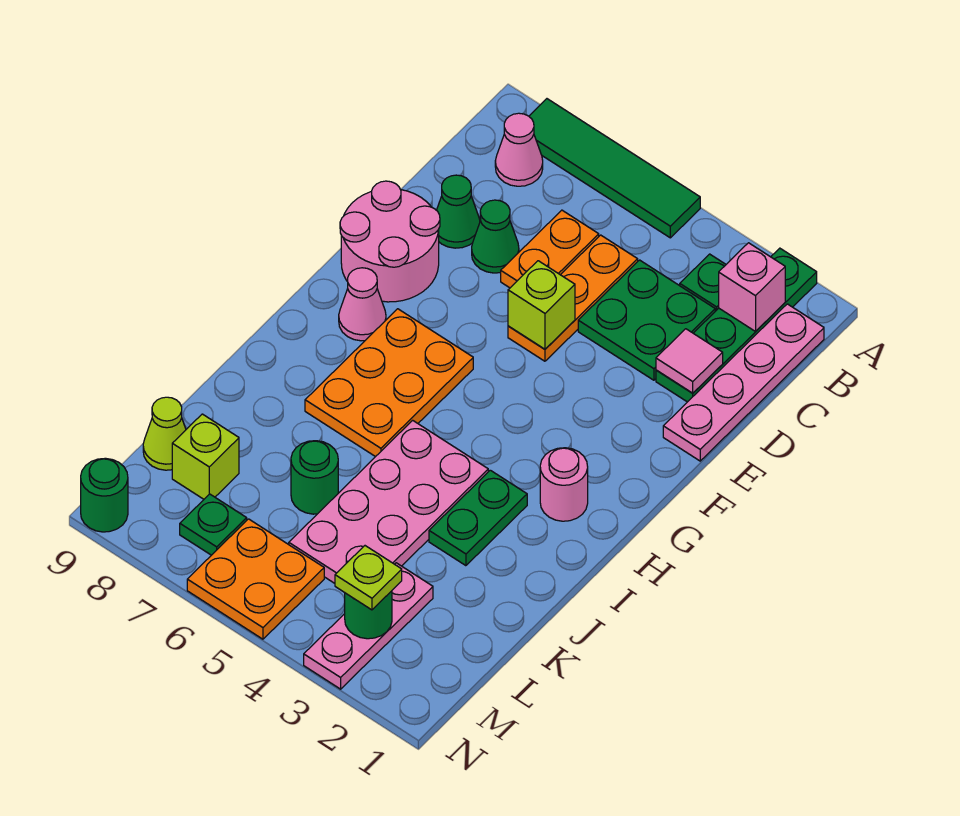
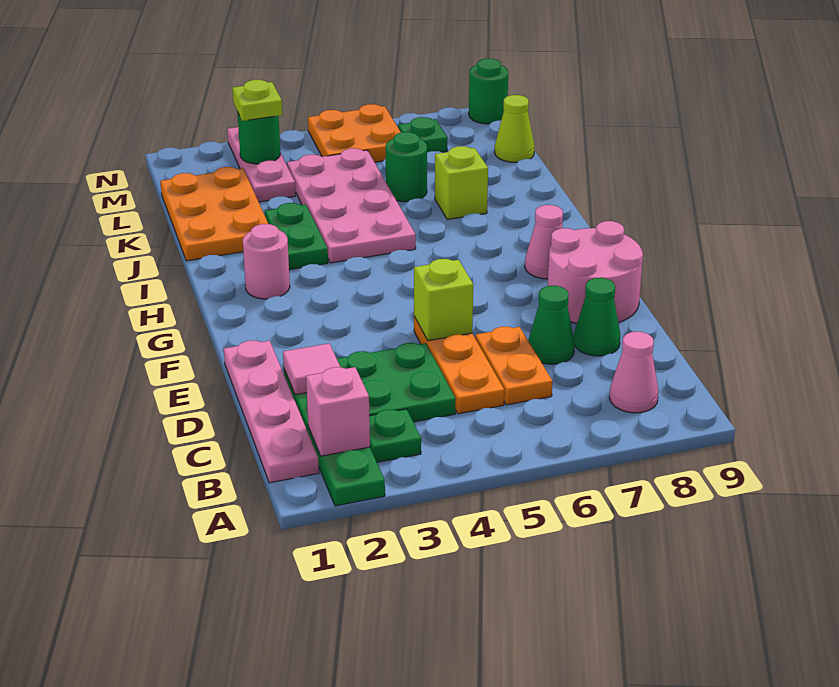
green 1x4 tile [529,99,700,238] -> none
orange 2x3 plate [305,309,473,457] -> orange 2x3 plate moved to [160,167,268,261]
lime 1x1 brick [172,414,239,499] -> lime 1x1 brick moved to [435,146,488,219]

